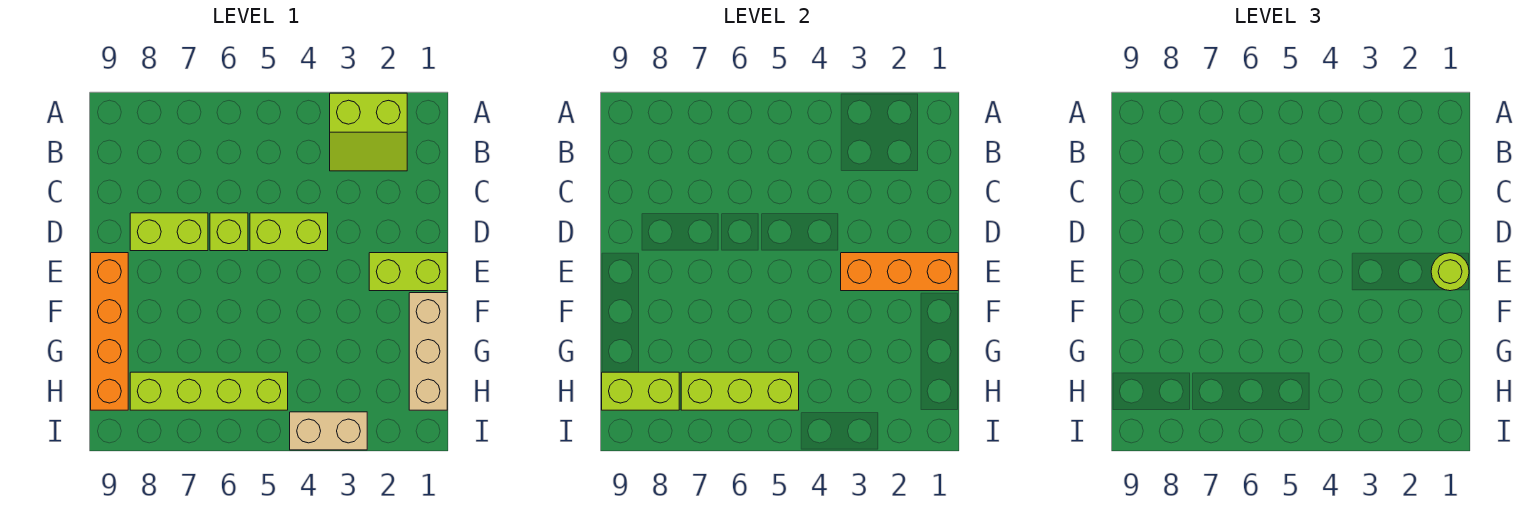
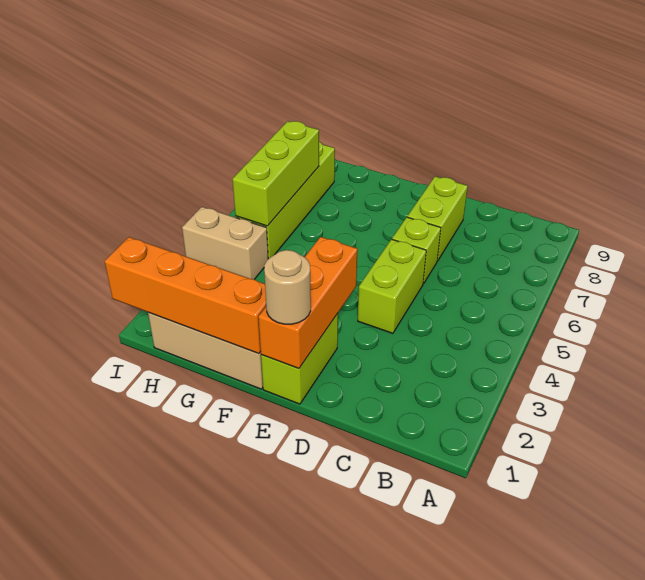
lime 2x2 slope [330,93,407,171] -> none
lime 1x1 round brick [1431,253,1469,291] -> tan 1x1 round brick [264,250,311,324]
orange 1x4 brick [91,253,128,410] -> orange 1x4 brick moved to [105,237,266,354]
lime 1x2 brick [602,372,679,410] -> none
tan 1x2 brick [290,412,367,450] -> tan 1x2 brick turned to [182,207,268,279]

